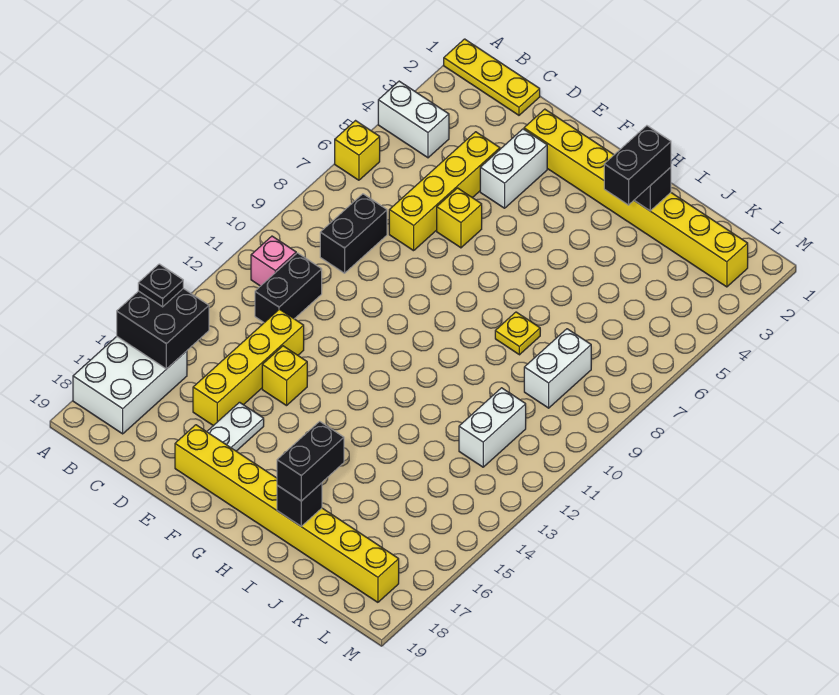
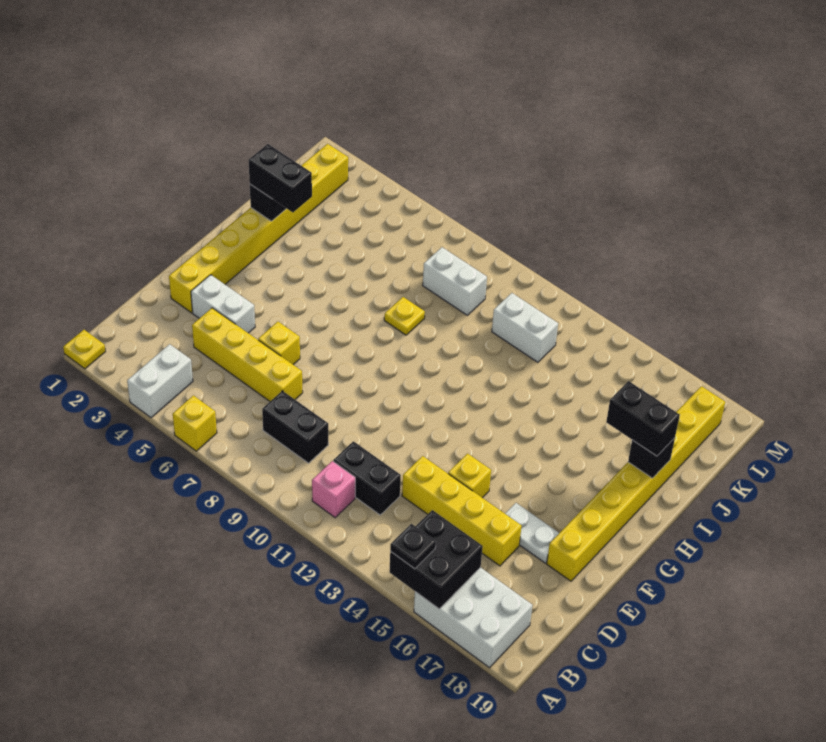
yellow 1x3 plate [444,39,540,115] -> yellow 1x1 plate [63,330,105,369]

